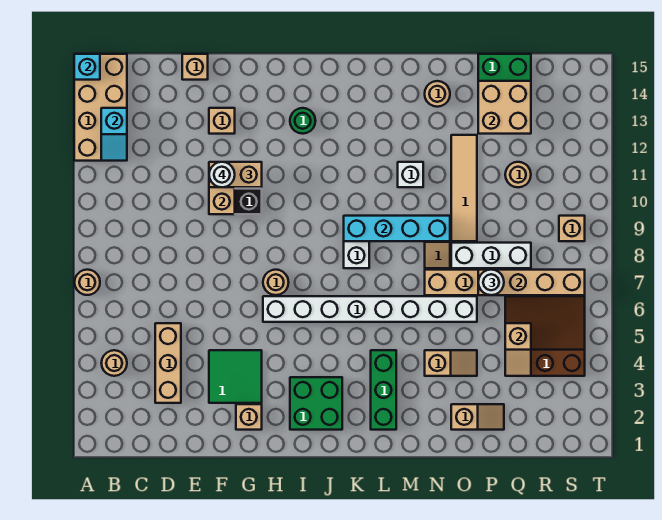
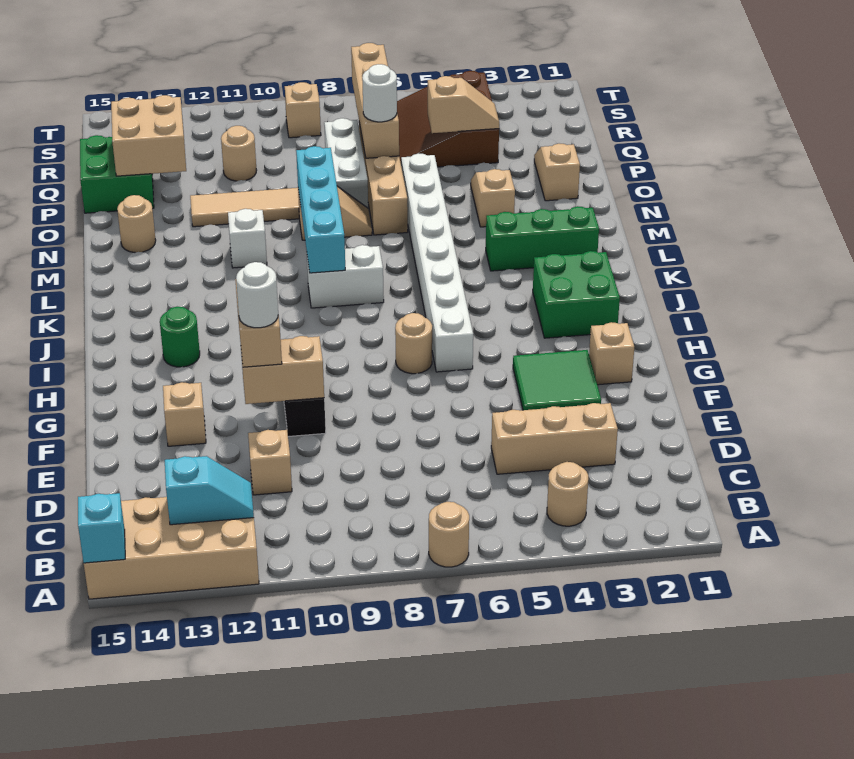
tan 1x1 brick [182,54,208,80] -> tan 1x1 brick moved to [248,430,292,495]

